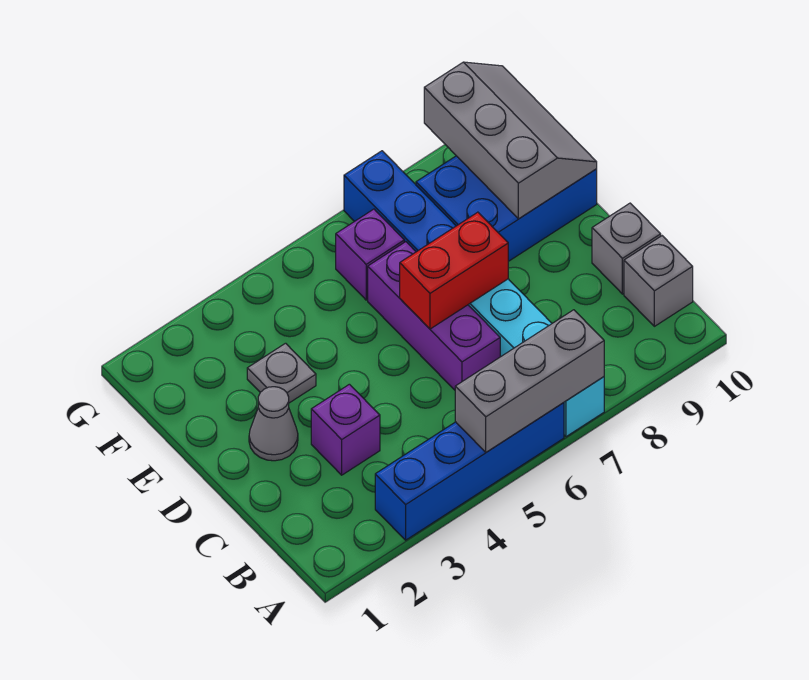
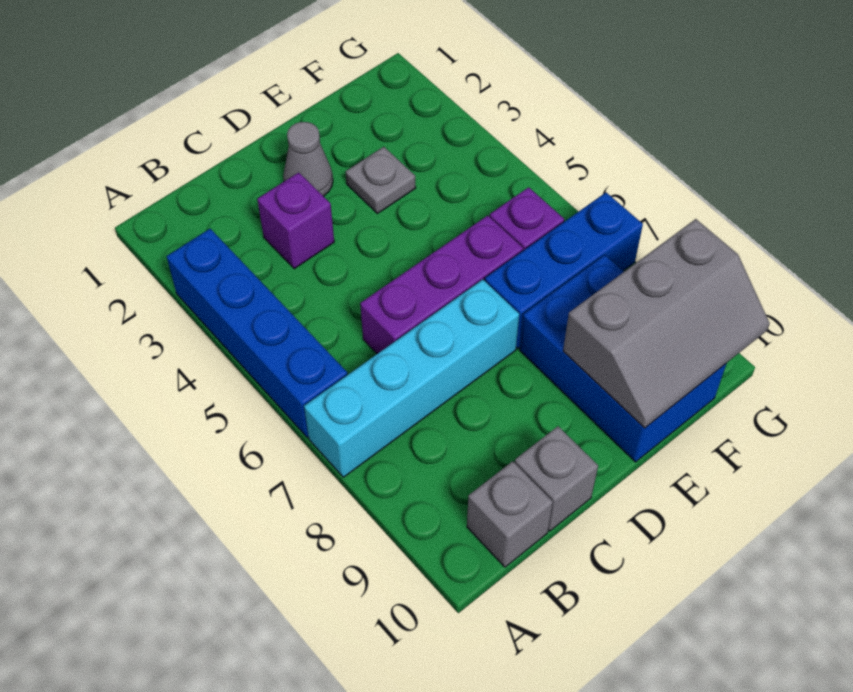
grey 1x3 brick [455,310,604,452] -> none
red 1x2 brick [400,212,508,329] -> none

